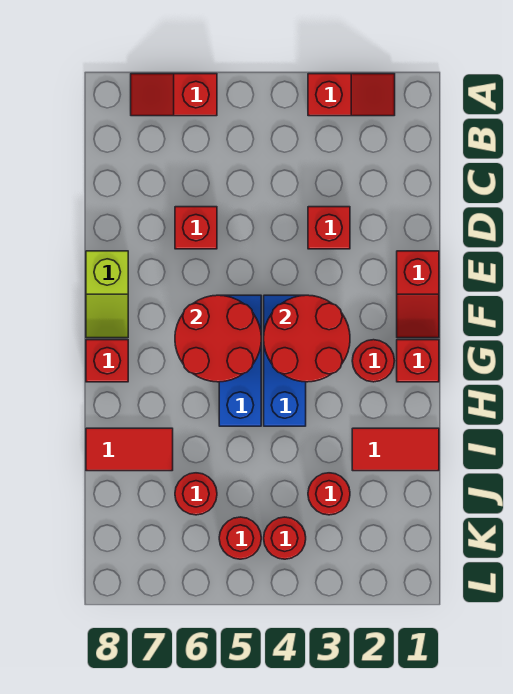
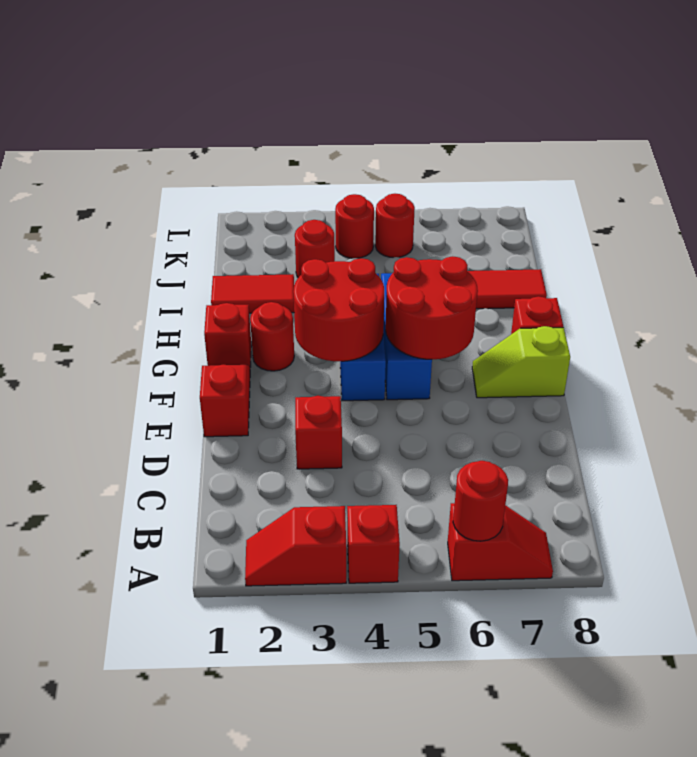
red 1x1 brick [175,207,217,249] -> red 1x1 brick moved to [347,505,400,583]
lime 1x2 slope [86,251,128,338] -> lime 1x2 slope turned to [472,326,570,398]
red 1x1 round brick [175,473,217,515] -> red 1x1 round brick moved to [453,461,508,541]

